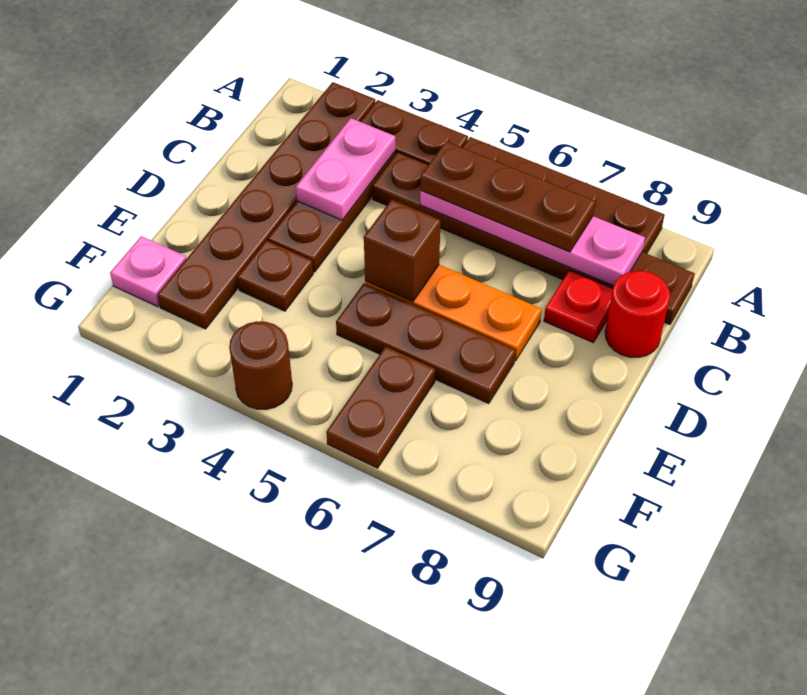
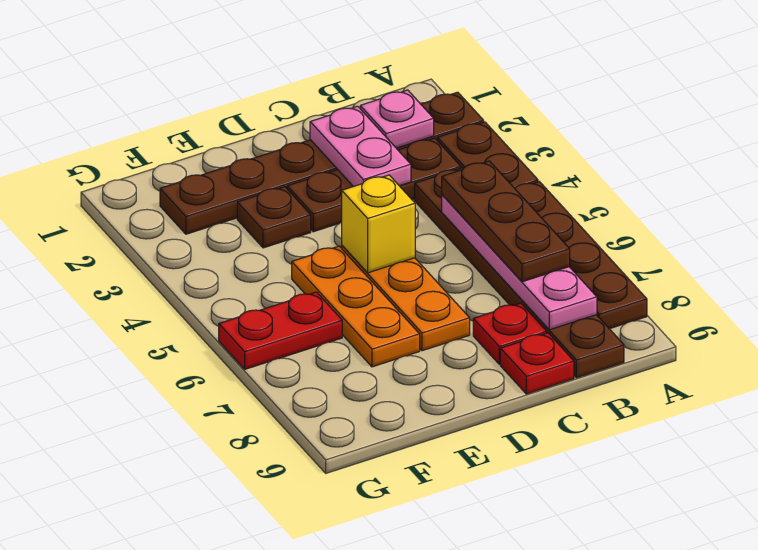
pink 1x2 plate [296,118,395,220] -> pink 1x2 plate turned to [310,106,411,187]
red 1x1 round brick [605,271,670,357] -> red 1x1 plate [500,333,574,394]
brown 1x1 brick [364,200,441,302] -> yellow 1x1 brick [342,175,415,273]
brown 1x3 plate [336,283,516,403] -> orange 1x3 plate [292,246,420,367]
pink 1x1 plate [110,236,186,307] -> pink 1x1 plate moved to [360,90,434,148]
brown 1x2 plate [326,347,435,468] -> red 1x2 plate [219,292,342,369]
brown 1x1 round brick [229,321,292,410] -> none

